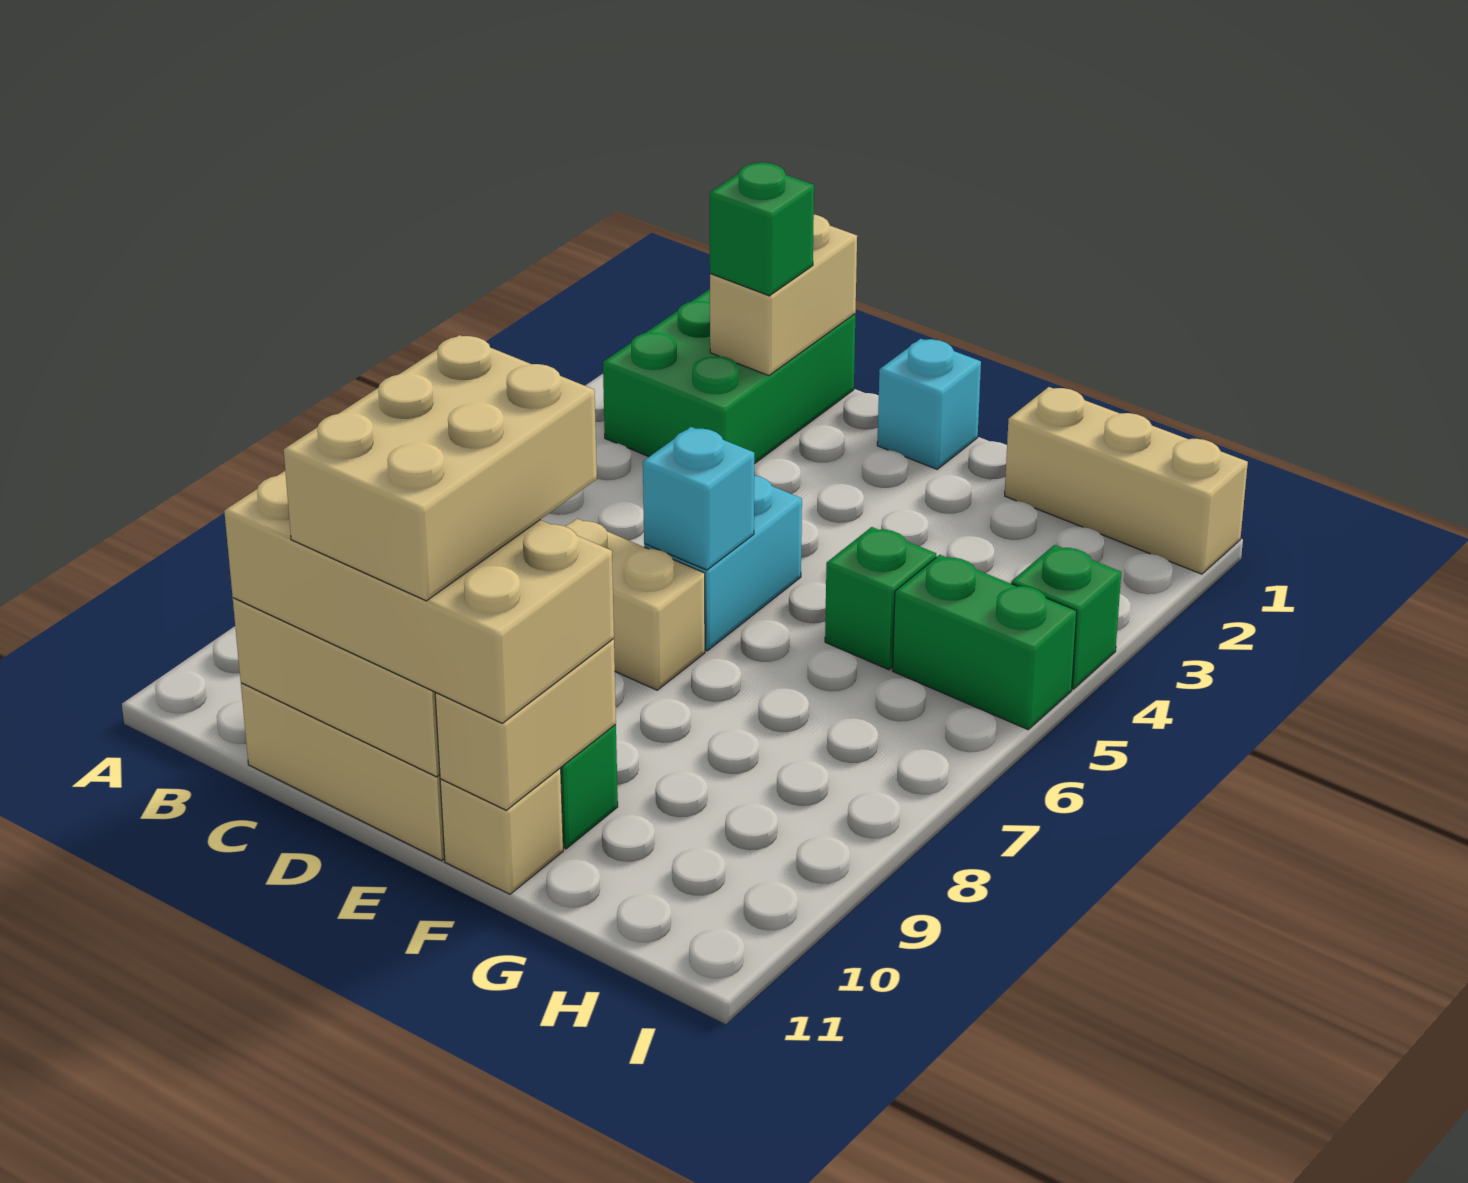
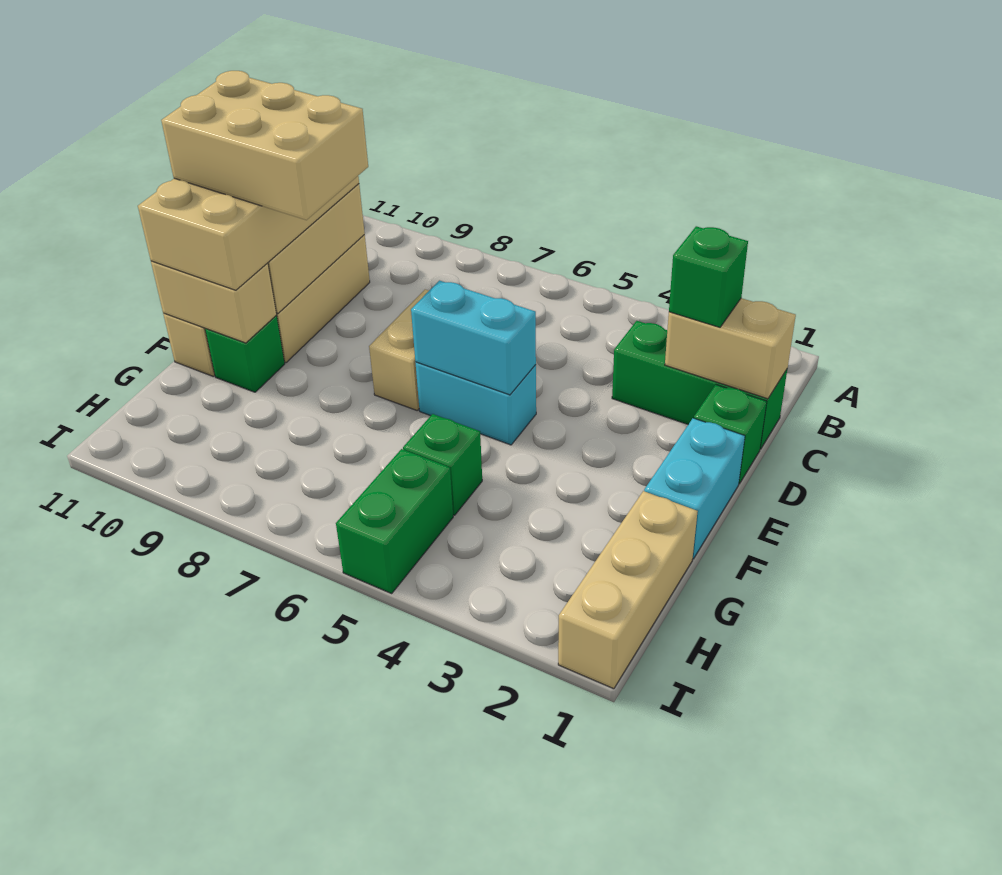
green 2x3 brick [603,289,855,464] -> green 1x3 brick [612,321,787,449]
cyan 1x1 brick [877,339,981,469] -> cyan 1x2 brick [644,418,745,559]
cyan 1x1 brick [643,427,754,570] -> cyan 1x2 brick [411,281,536,395]
green 1x1 brick [1011,545,1121,689] -> green 1x1 brick moved to [694,385,767,484]

